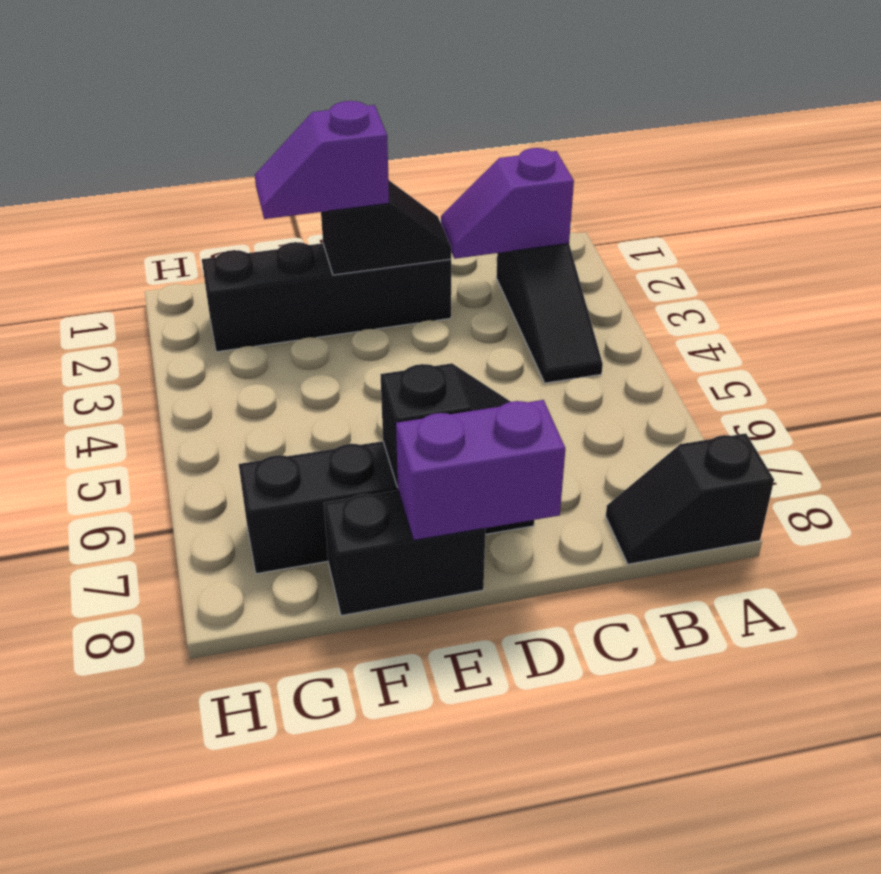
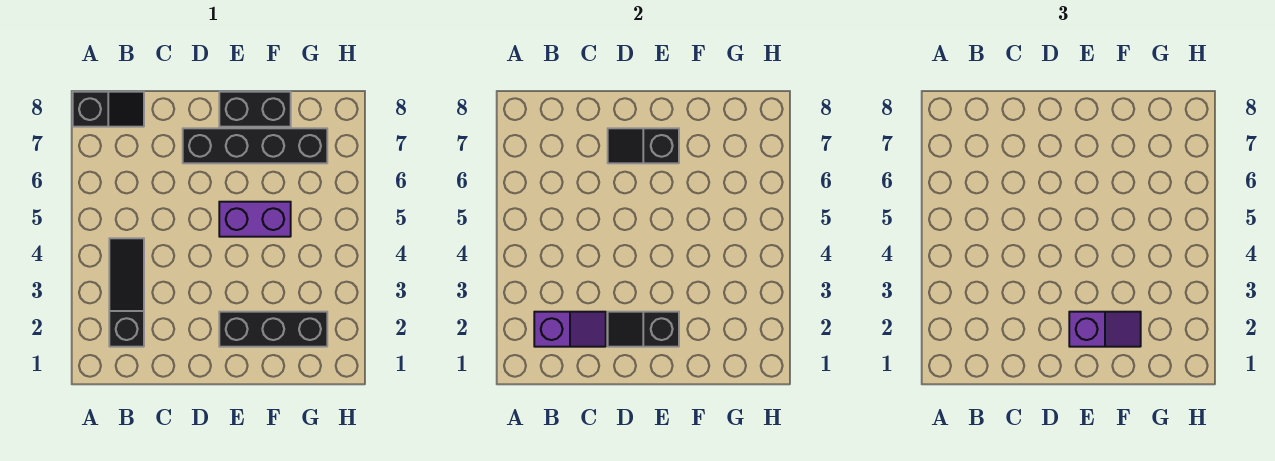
black 1x4 brick [202,242,451,352] -> black 1x3 brick [219,312,327,347]
purple 1x2 brick [396,400,565,540] -> purple 1x2 brick moved to [219,202,291,237]

